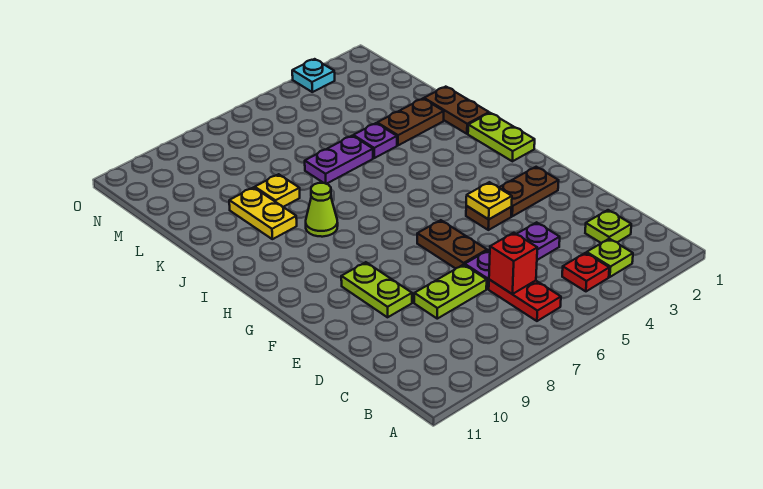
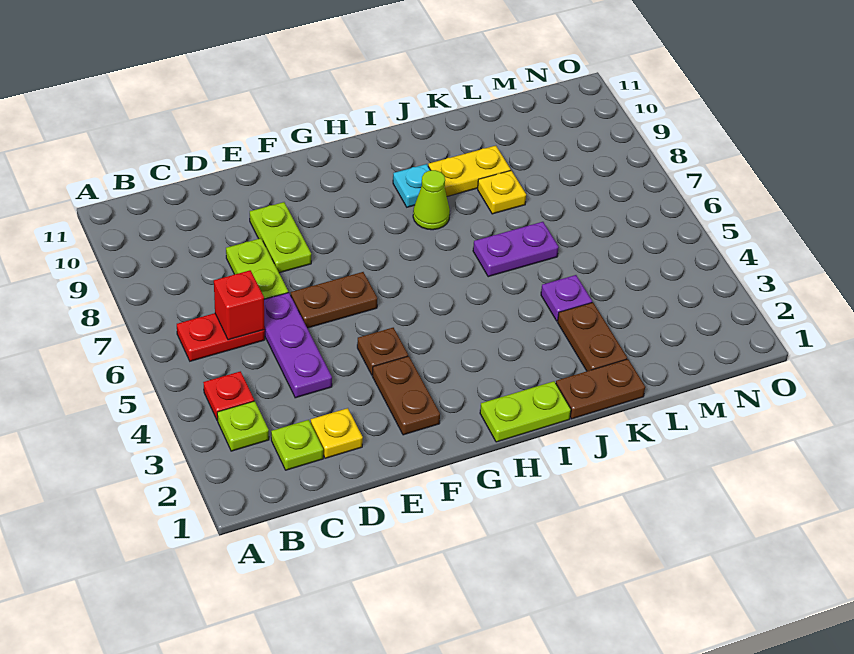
lime 1x2 plate [341,262,412,317] -> lime 1x2 plate turned to [250,202,311,273]
yellow 1x1 plate [466,182,512,219] -> yellow 1x1 plate moved to [311,408,363,458]
purple 1x2 plate [305,136,373,184] -> purple 1x2 plate turned to [473,222,559,277]
cyan 1x1 plate [292,59,335,92] -> cyan 1x1 plate moved to [393,164,430,207]

